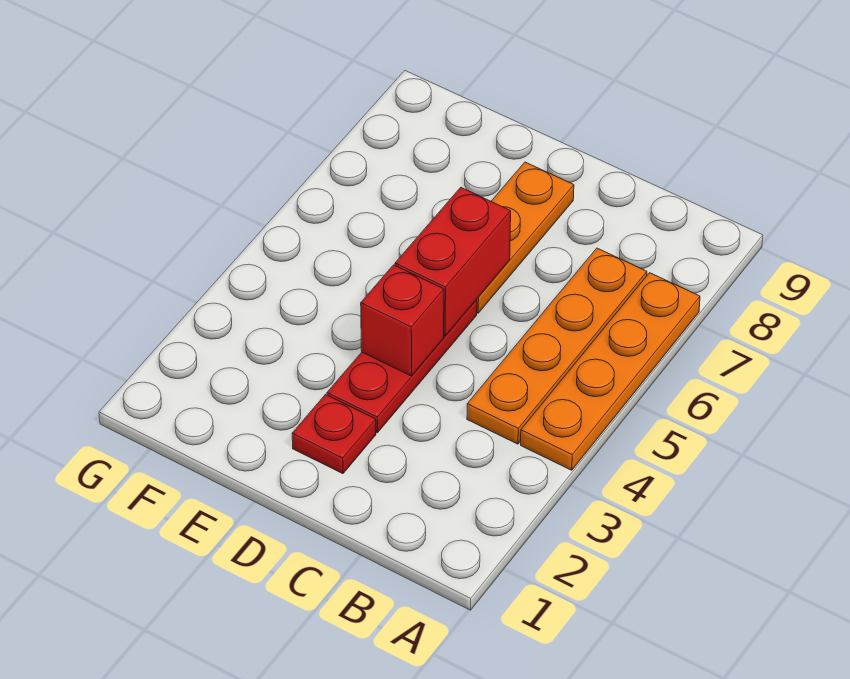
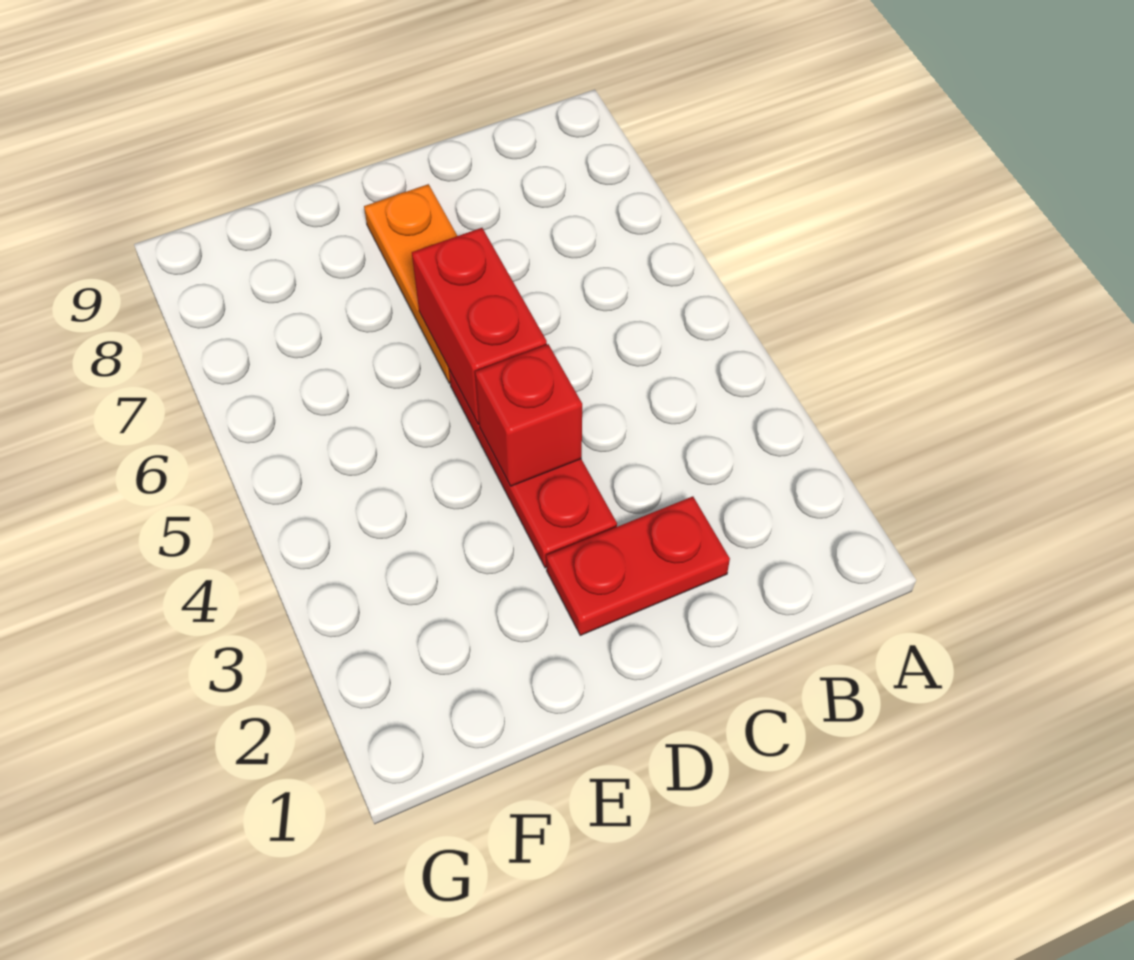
orange 1x4 plate [521,273,700,470] -> none
orange 1x4 plate [467,248,647,444] -> none
red 1x1 plate [292,395,376,474] -> red 1x2 plate [546,496,730,635]

